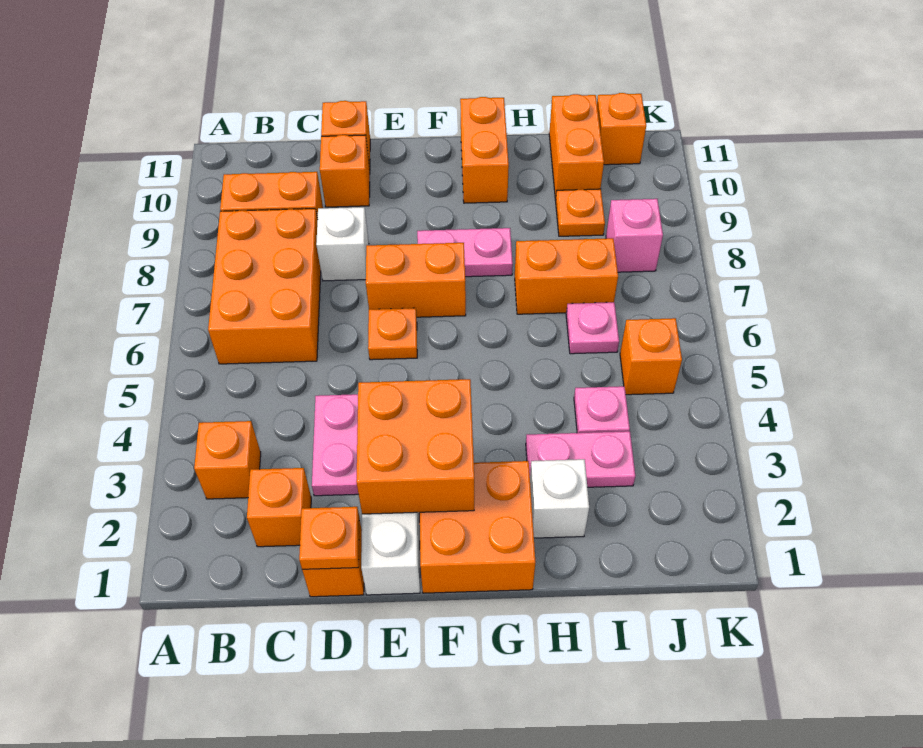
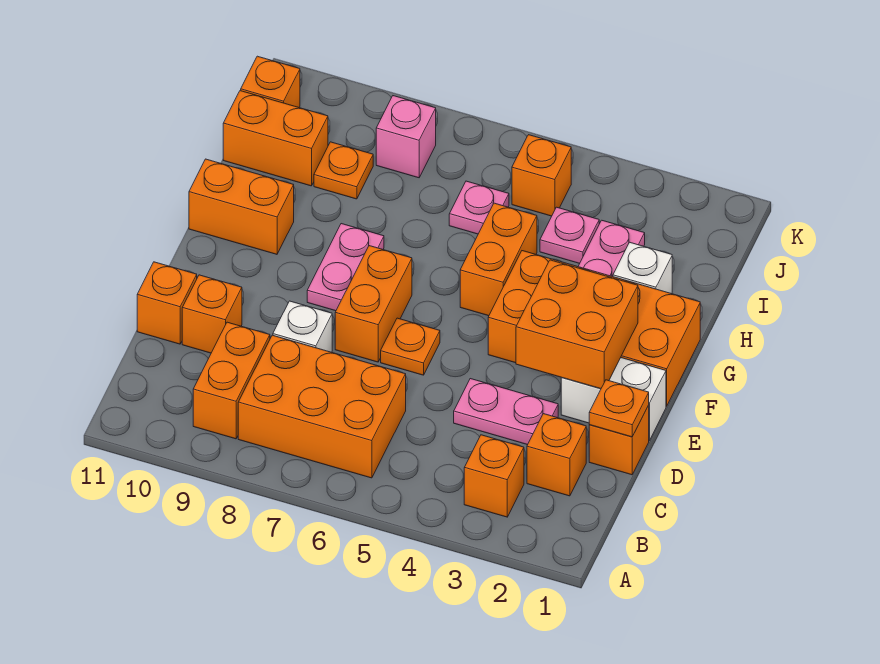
orange 2x2 brick [420,461,535,593] -> orange 2x4 brick [488,251,700,406]
orange 1x2 brick [515,238,618,314] -> orange 1x2 brick moved to [460,203,537,316]

